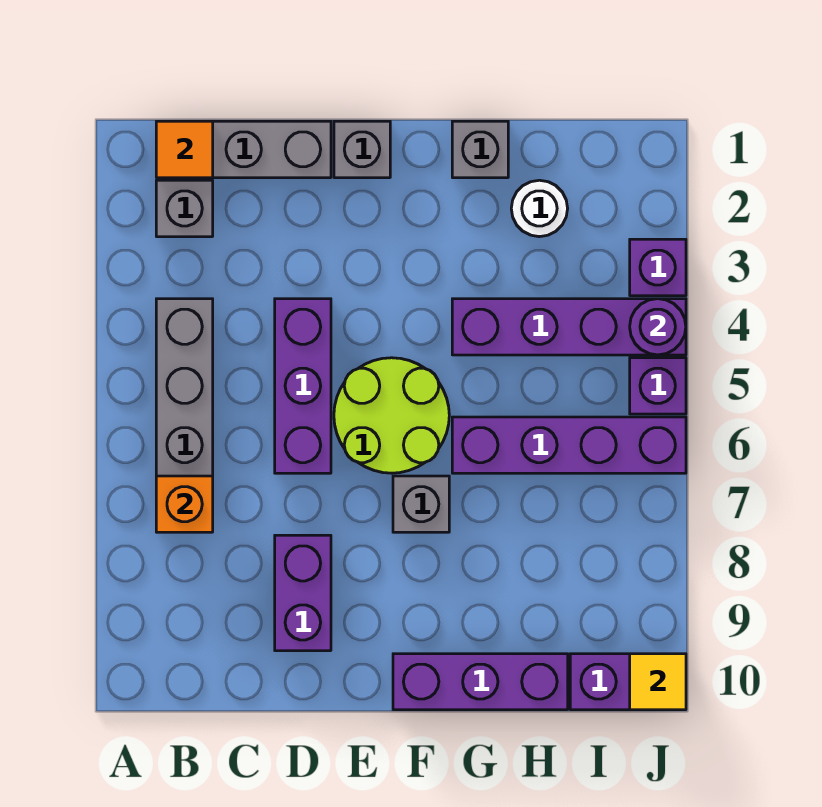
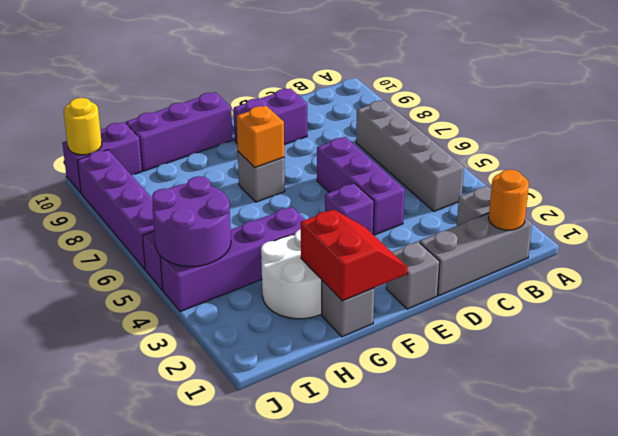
orange 1x1 tile [156,121,213,178] -> orange 1x1 round brick [489,170,529,230]
orange 1x1 brick [156,476,213,532] -> orange 1x1 brick moved to [237,106,284,168]
purple 1x2 brick [275,535,331,651] -> purple 1x2 brick turned to [234,88,307,145]
lime 2x2 round brick [334,358,449,473] -> none
none -> red 2x2 slope [301,209,408,301]
purple 1x4 brick [452,417,686,473] -> purple 1x4 brick turned to [77,150,154,269]
white 1x1 round brick [511,180,568,237] -> white 2x2 round brick [261,229,322,319]
purple 1x1 brick [630,239,686,296] -> purple 1x1 brick moved to [325,183,374,234]
purple 1x1 round brick [630,299,686,355] -> purple 2x2 round brick [152,176,231,266]
yellow 1x1 tile [630,654,686,710] -> yellow 1x1 round brick [64,98,102,155]

